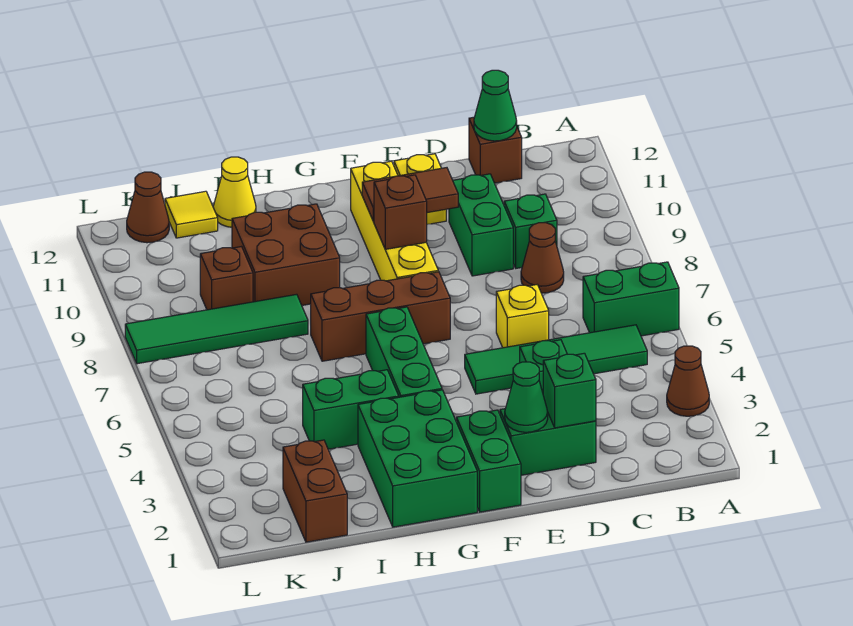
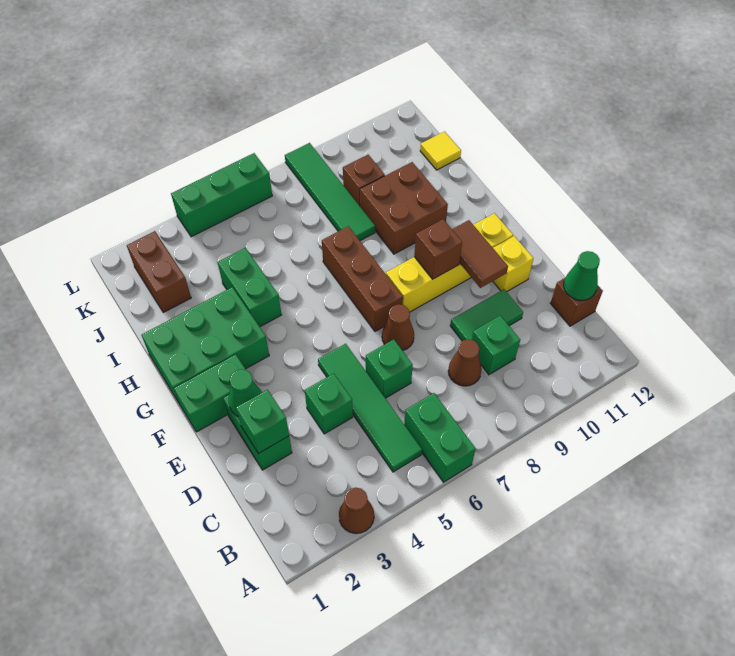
yellow 1x1 brick [496,285,549,348] -> green 1x1 brick [366,339,413,398]
green 1x2 brick [449,174,513,276] -> green 1x2 tile [450,289,523,341]
green 1x3 brick [366,307,442,397] -> green 1x3 brick moved to [171,153,272,237]
yellow 1x1 cone [213,157,256,227] -> none
brown 1x2 brick [283,440,347,542] -> brown 1x2 brick turned to [127,231,191,313]
brown 1x1 cone [127,172,169,243] -> brown 1x1 cone moved to [382,304,414,351]

